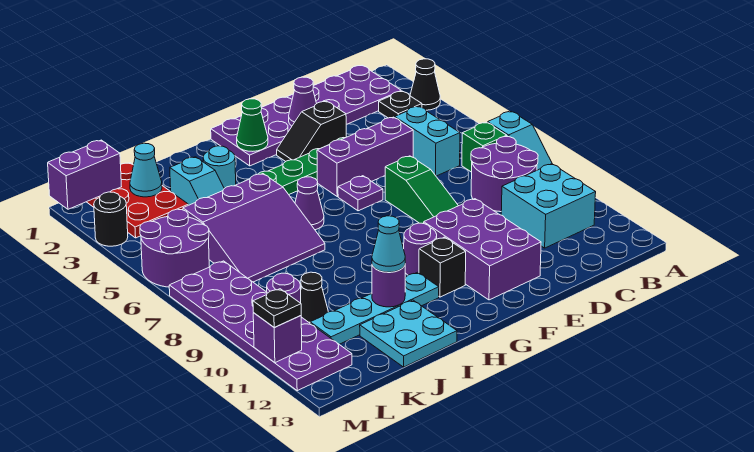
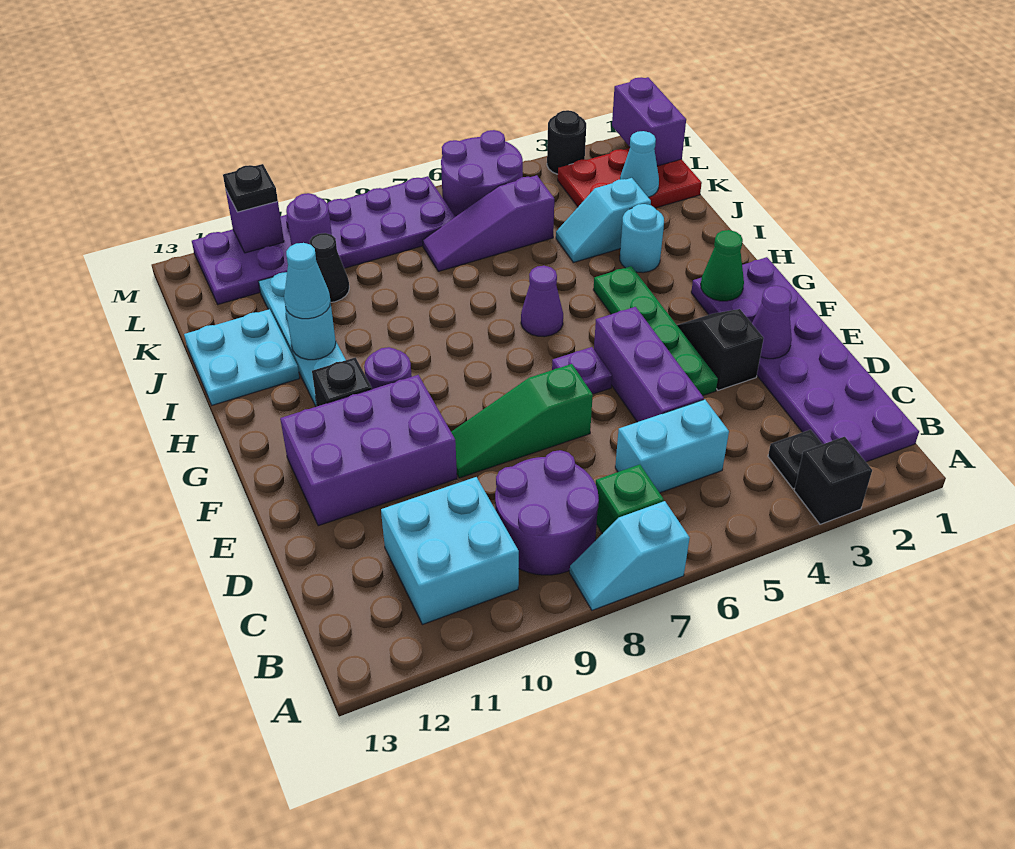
black 1x1 cone [410,59,440,110] -> black 1x1 brick [794,437,872,524]
purple 3x3 slope [183,174,325,282] -> purple 1x3 slope [423,175,554,271]
purple 1x1 round brick [372,265,405,307] -> cyan 1x1 round brick [286,303,336,360]

